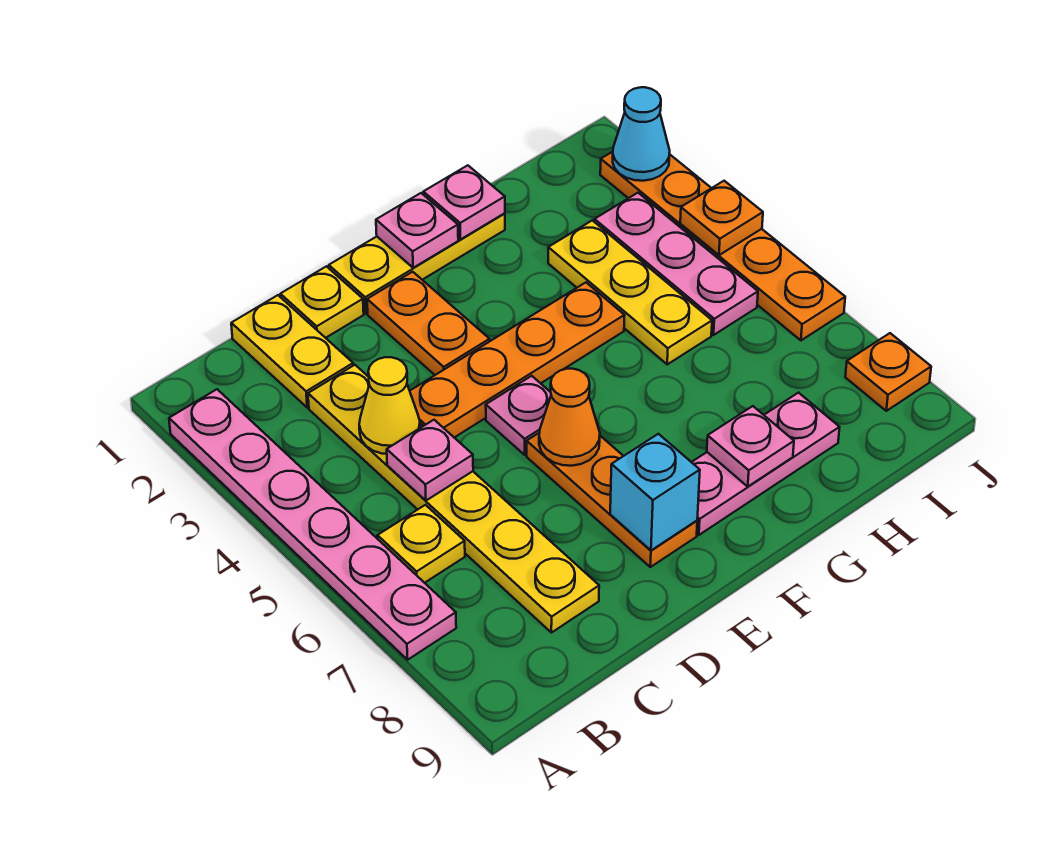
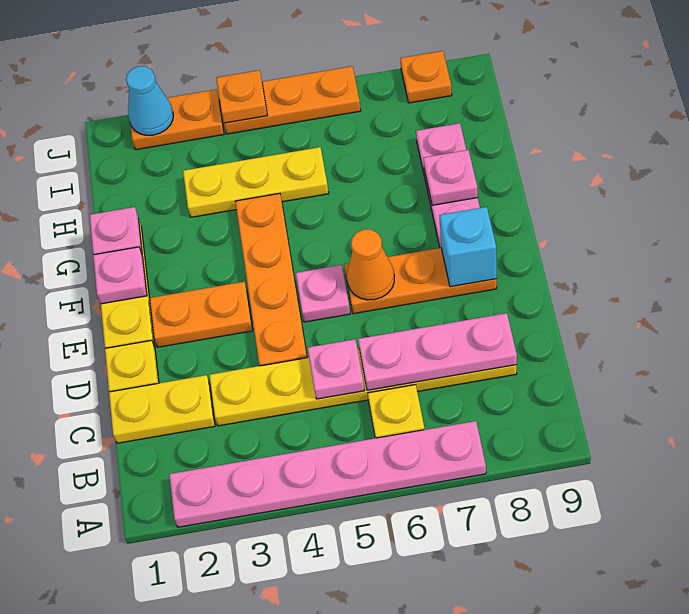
yellow 1x1 cone [359,357,420,454] -> none
pink 1x3 plate [595,193,758,335] -> pink 1x3 plate moved to [358,313,517,390]

